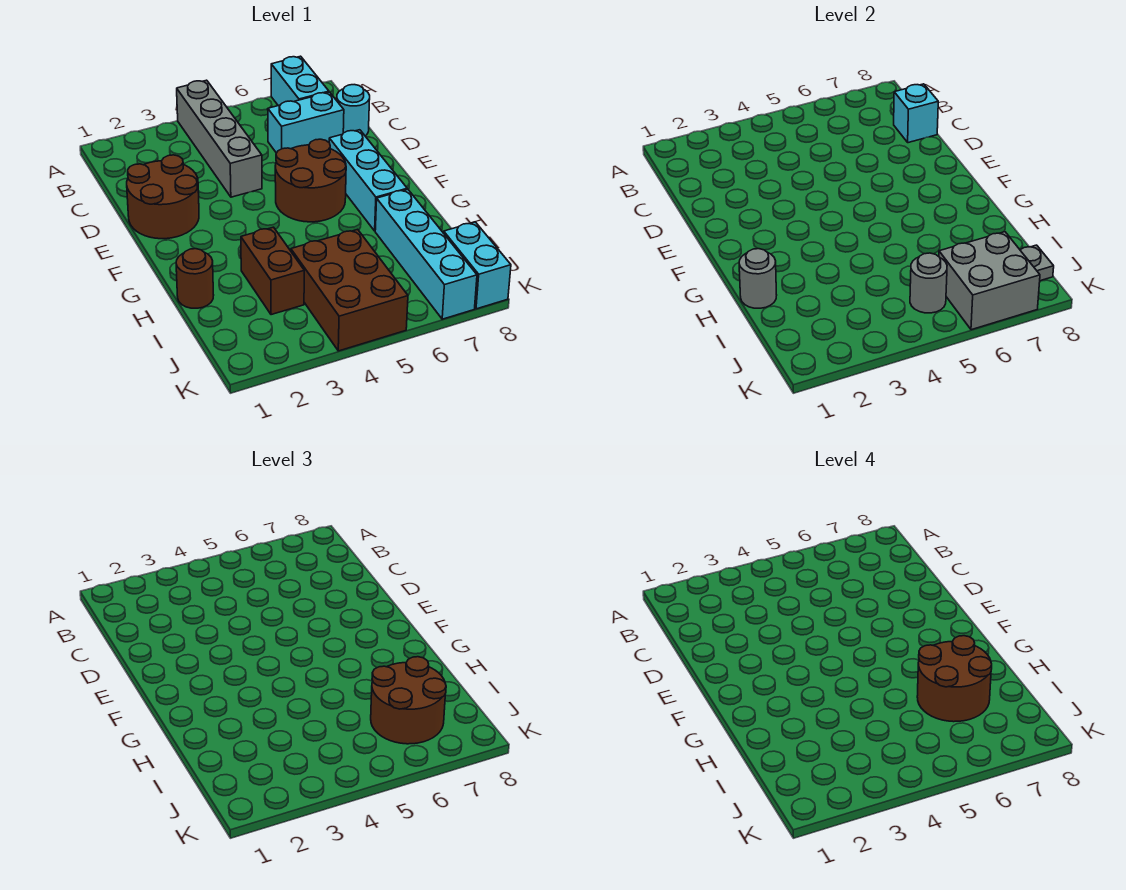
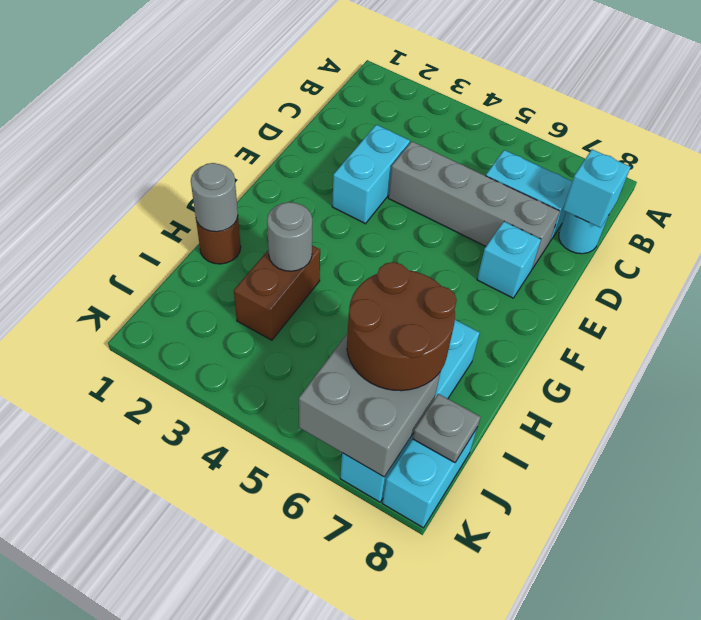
grey 1x4 brick [177,80,262,197] -> grey 1x4 brick turned to [388,141,560,269]
cyan 1x2 brick [271,56,329,106] -> cyan 1x2 brick moved to [332,125,410,224]
brown 2x2 round brick [127,155,199,239] -> none
brown 2x2 round brick [275,139,346,222] -> none
cyan 1x3 brick [329,130,407,231] -> cyan 1x1 brick [477,222,541,298]
brown 2x2 round brick [917,636,992,722] -> none
brown 2x3 brick [291,229,408,351] -> none
grey 1x1 round brick [910,253,947,313] -> grey 1x1 round brick moved to [267,202,312,271]

